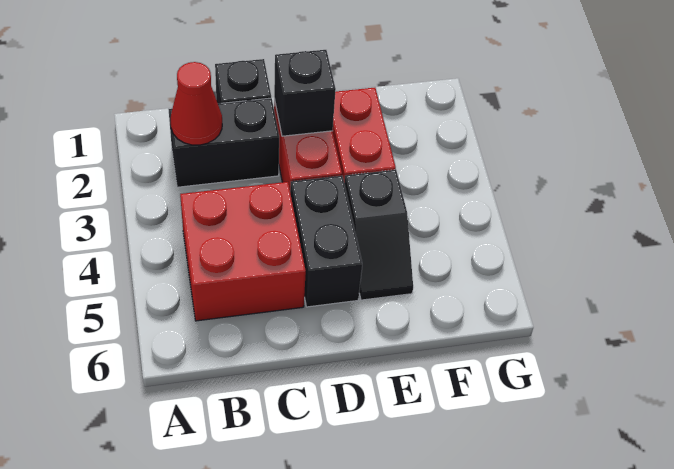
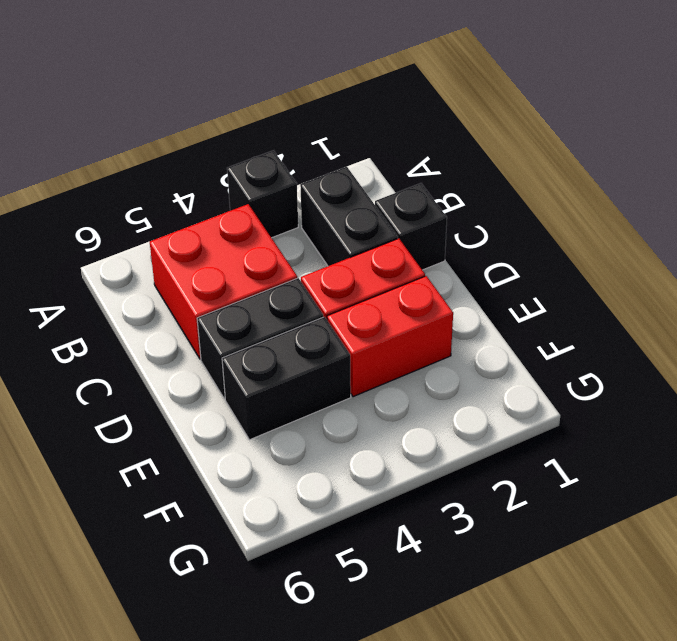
red 1x1 cone [171,62,222,145] -> none
black 1x1 brick [274,50,336,136] -> black 1x1 brick moved to [227,150,298,238]
black 1x2 slope [344,170,413,300] -> black 1x2 brick [222,317,351,440]

